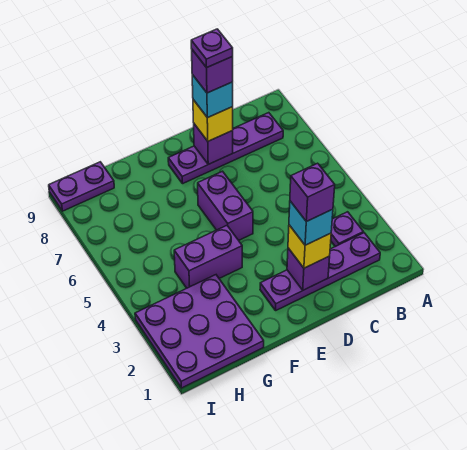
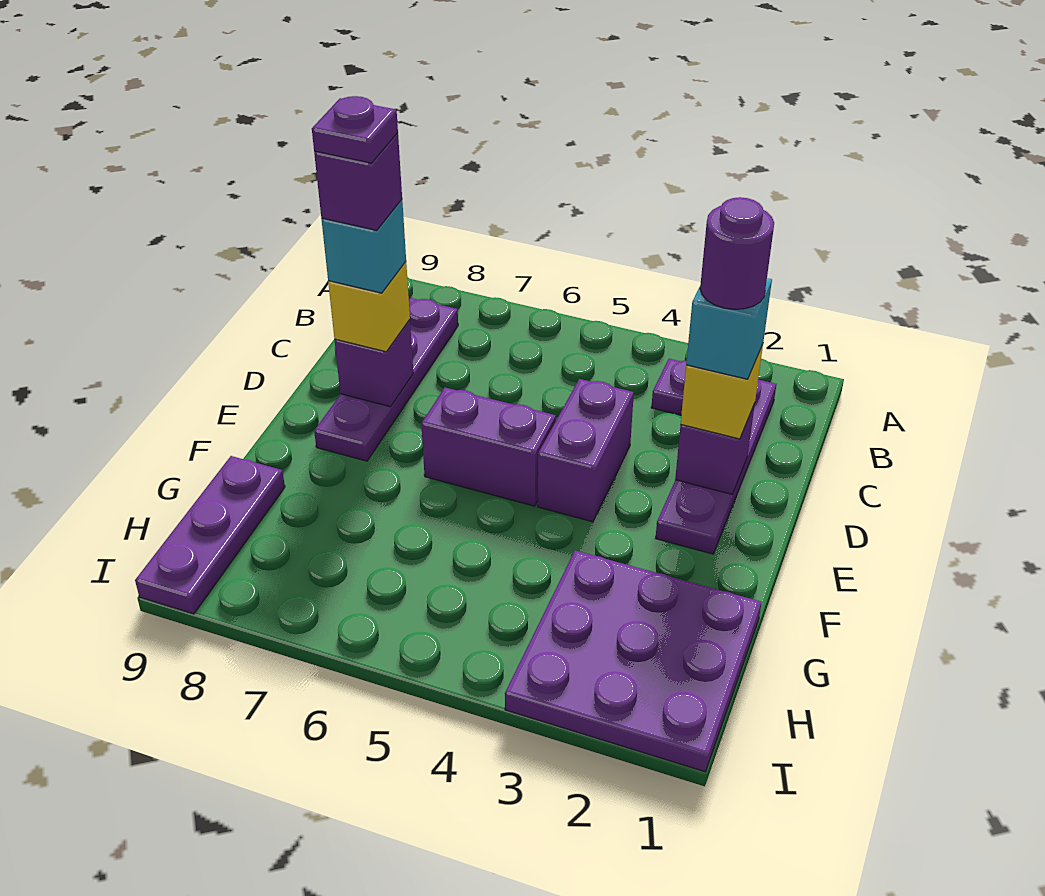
purple 1x1 brick [290,163,335,222] -> purple 1x1 round brick [700,197,774,309]
purple 1x2 brick [174,226,242,288] -> purple 1x2 brick moved to [538,379,634,522]
purple 1x2 plate [49,162,114,211] -> purple 1x3 plate [135,456,285,614]

